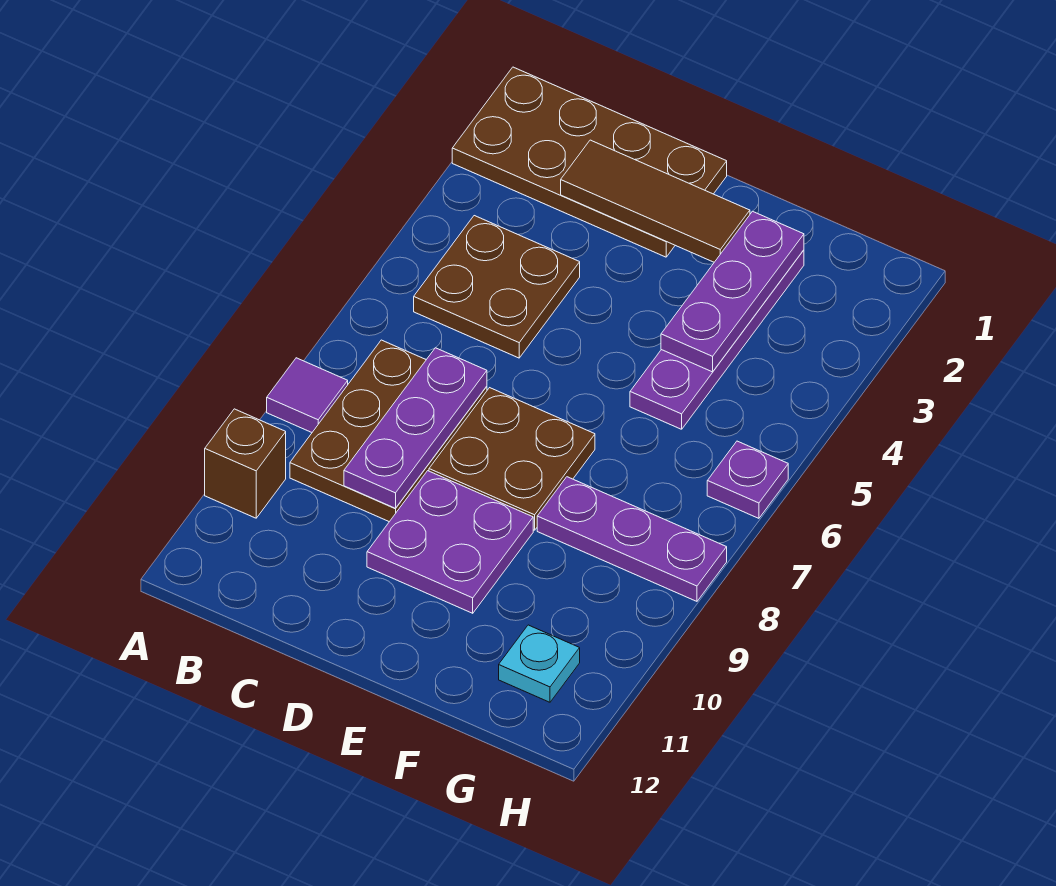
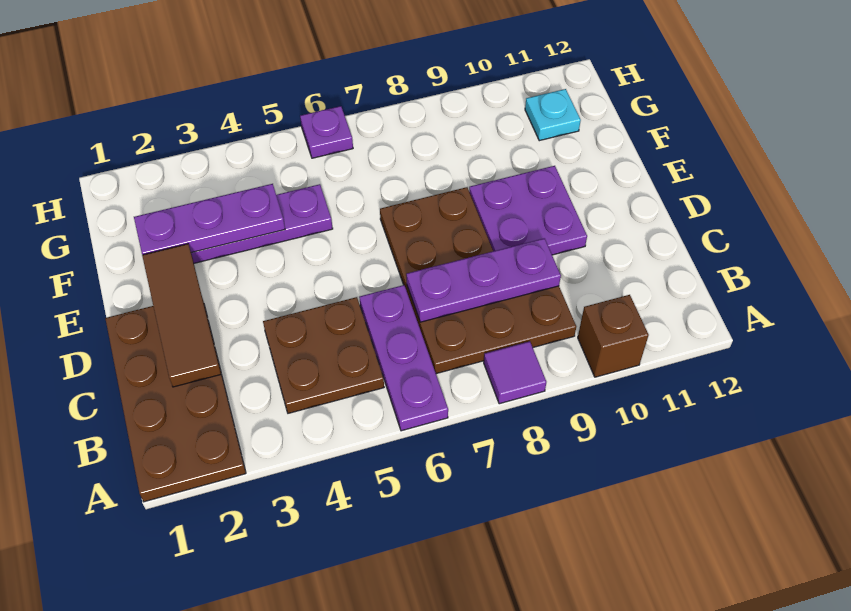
purple 1x3 plate [537,477,727,601] -> purple 1x3 plate moved to [359,285,448,431]

